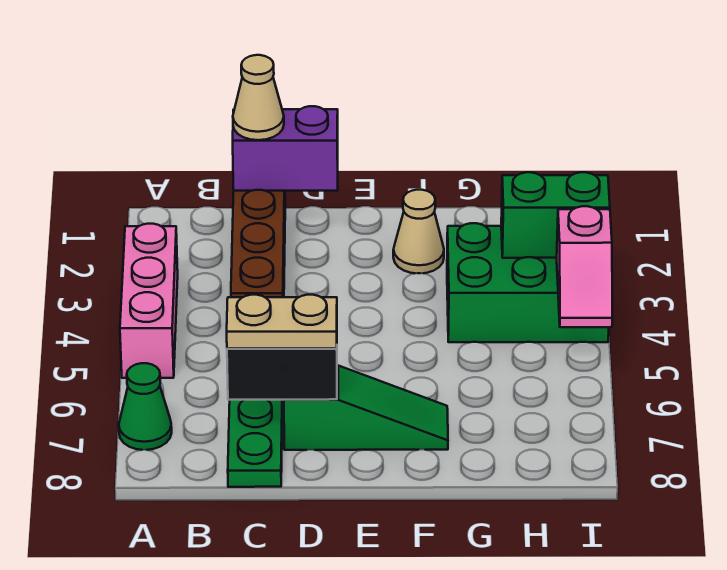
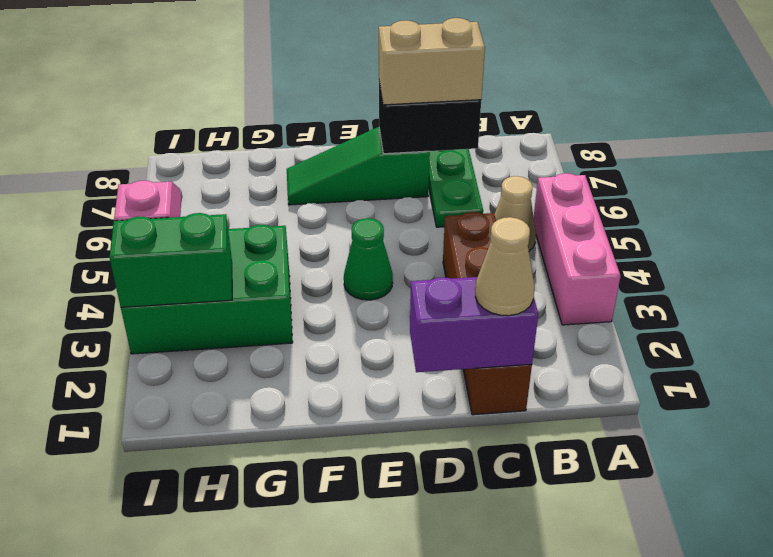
green 1x1 cone [119,363,172,450] -> green 1x1 cone moved to [344,218,393,300]
tan 1x2 plate [227,295,337,348] -> tan 1x2 brick [379,18,485,105]
tan 1x1 cone [393,190,444,273] -> tan 1x1 cone moved to [494,176,536,251]

